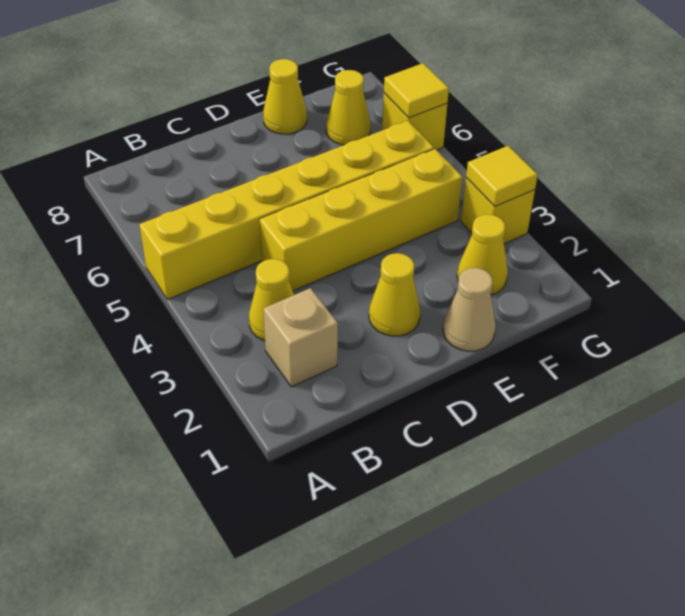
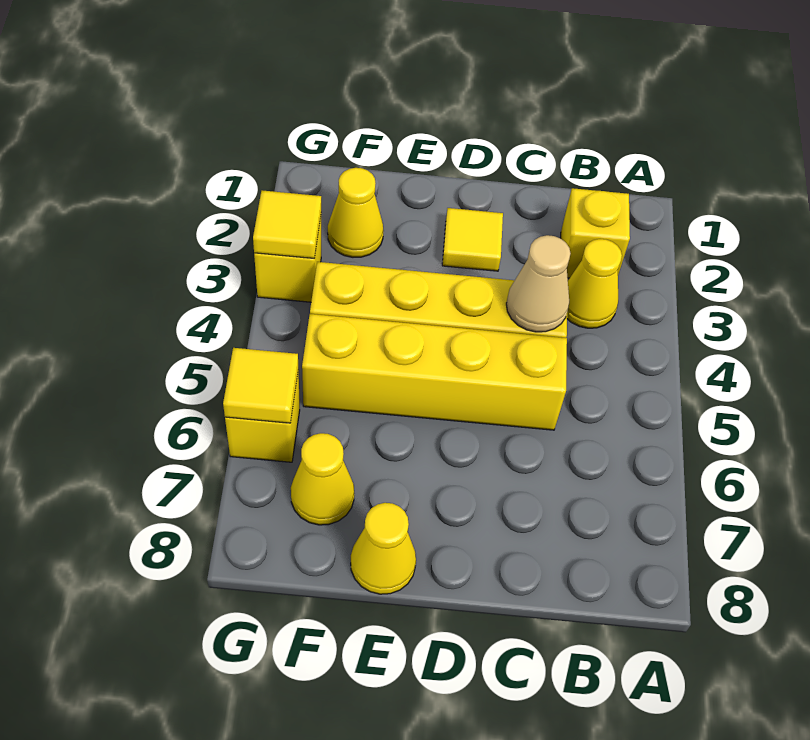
yellow 1x6 brick [139,121,434,300] -> yellow 1x4 brick [302,314,567,430]
tan 1x1 brick [263,288,338,387] -> yellow 1x1 brick [561,188,630,278]
yellow 1x1 cone [369,253,420,336] -> yellow 1x1 tile [442,208,503,271]
tan 1x1 cone [443,268,496,351] -> tan 1x1 cone moved to [506,235,571,332]

